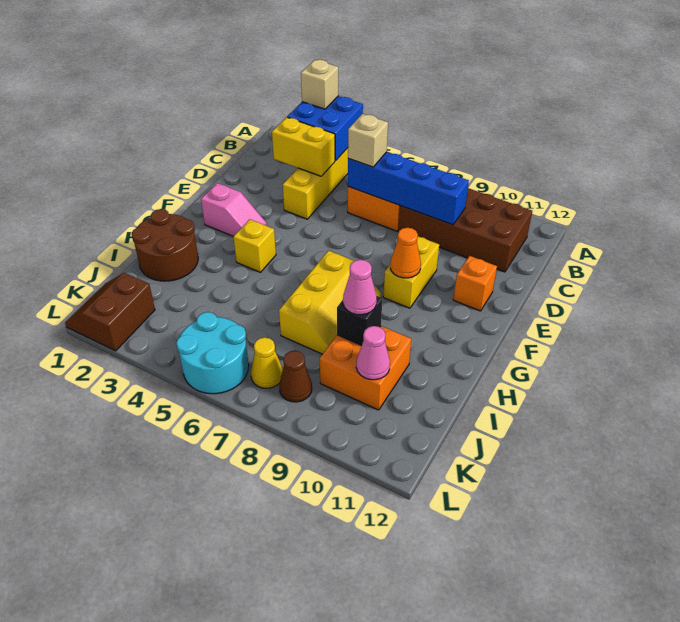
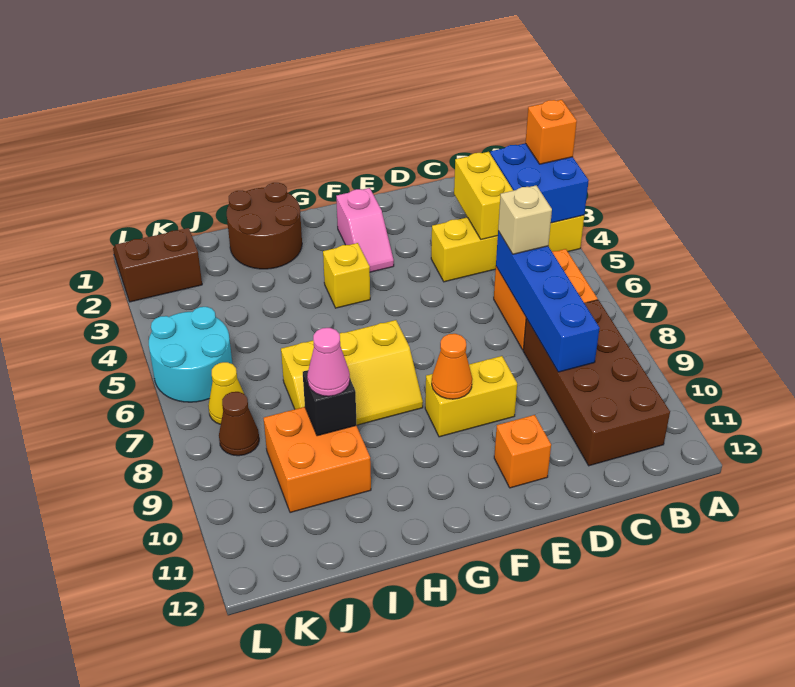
tan 1x1 brick [301,60,338,109] -> orange 1x1 brick [525,100,577,164]
pink 1x1 cone [356,326,390,380] -> none

